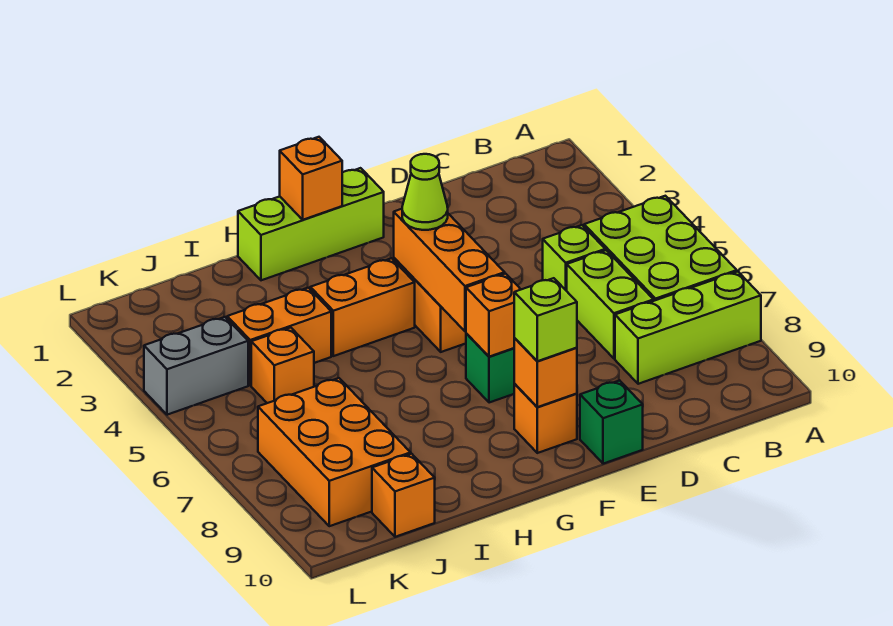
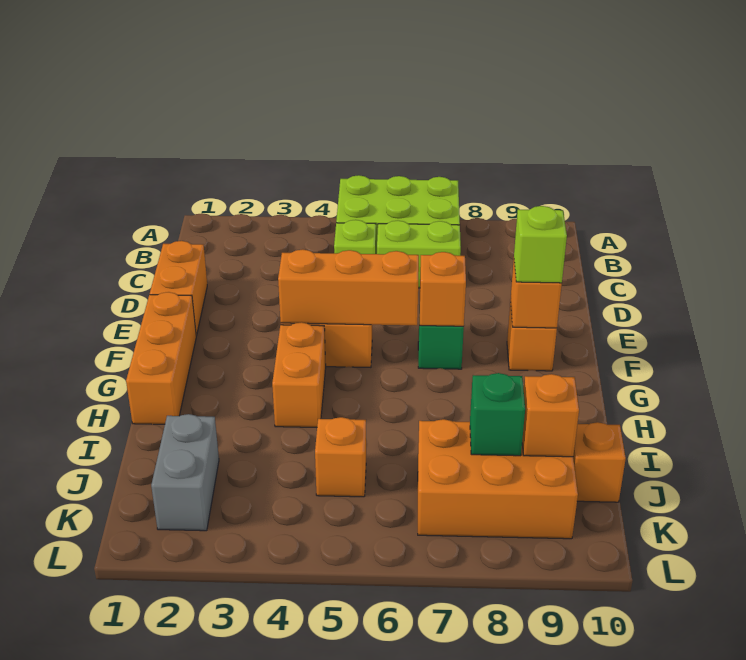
lime 1x3 brick [615,271,761,384] -> none
green 1x1 brick [580,380,643,464] -> green 1x1 brick moved to [470,373,525,456]
lime 1x3 brick [238,168,384,280] -> orange 1x3 brick [126,292,196,424]
lime 1x1 cone [402,154,448,230] -> none
orange 1x1 brick [280,137,342,220] -> orange 1x1 brick moved to [522,374,579,457]
orange 1x2 brick [227,288,331,385] -> orange 1x2 brick moved to [150,241,207,336]
grey 1x2 brick [144,317,248,415] -> grey 1x2 brick moved to [151,414,219,531]

